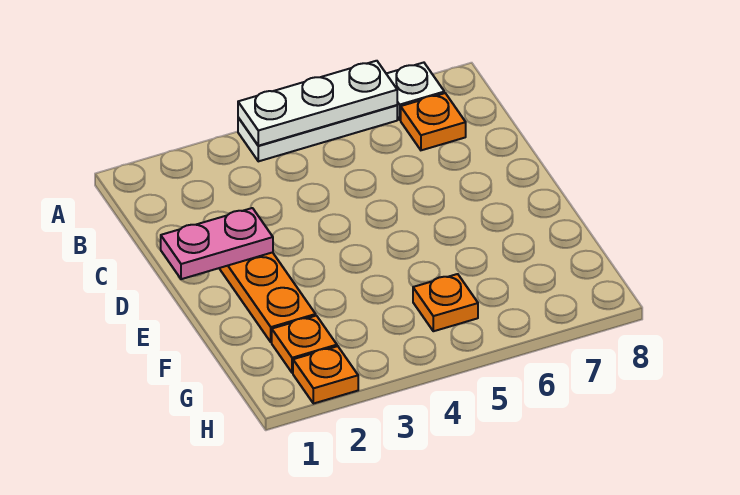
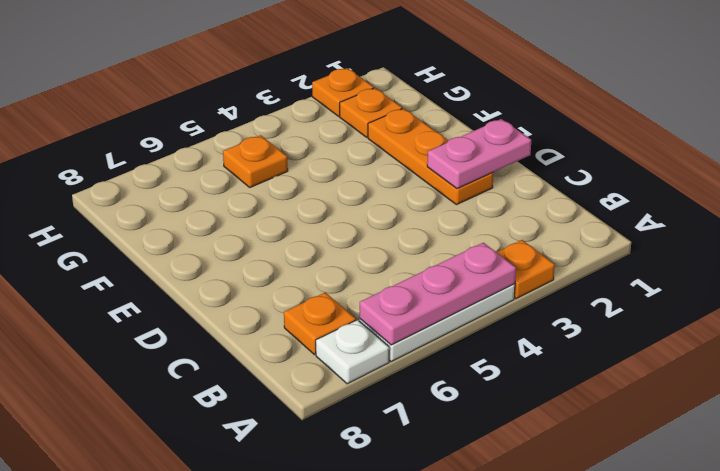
none -> orange 1x1 plate [497,240,555,299]
white 1x3 plate [238,61,397,146] -> pink 1x3 plate [360,243,516,345]

